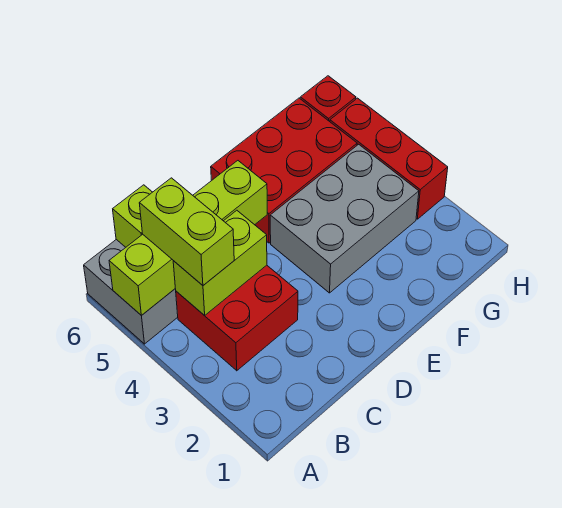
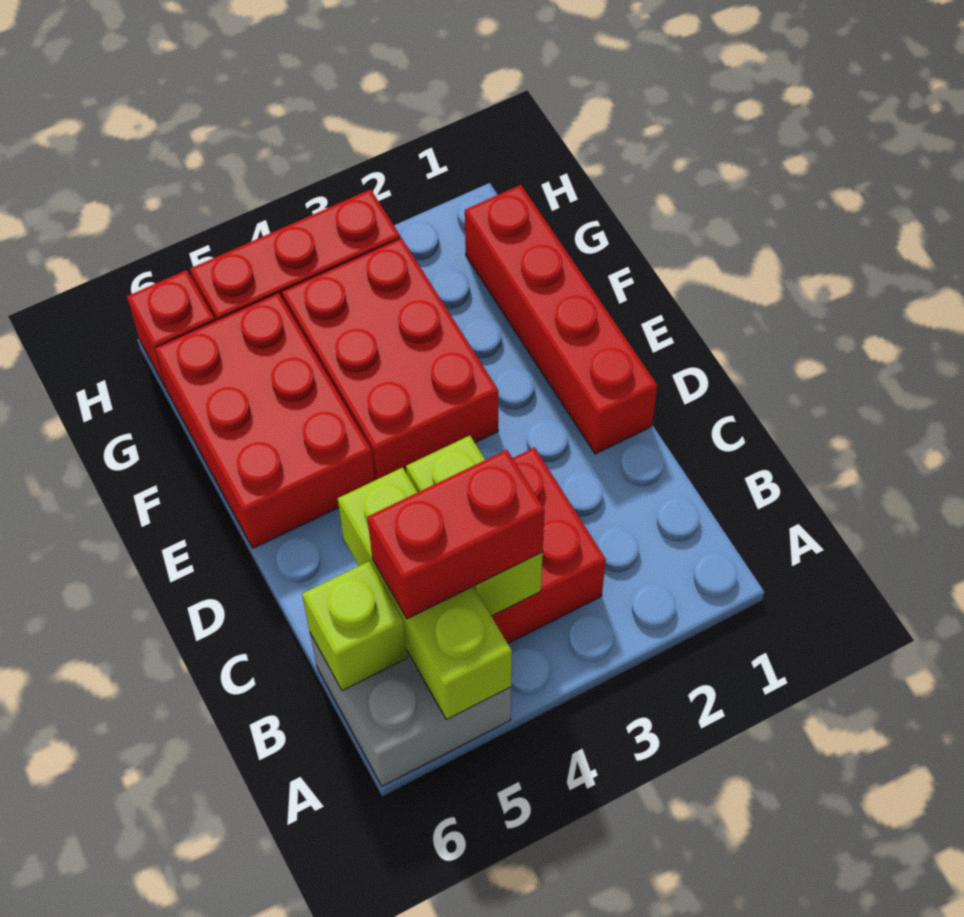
lime 1x4 brick [109,161,267,316] -> lime 1x3 brick [338,467,512,720]
lime 1x2 brick [139,178,234,285] -> red 1x2 brick [367,450,545,619]
none -> red 1x4 brick [465,185,657,454]
grey 2x3 brick [270,144,419,293] -> red 2x3 brick [282,238,498,480]

